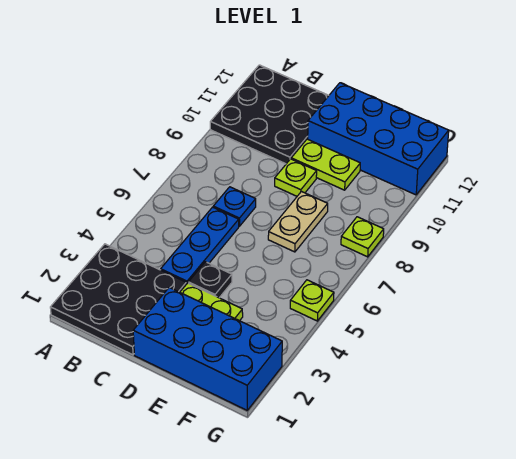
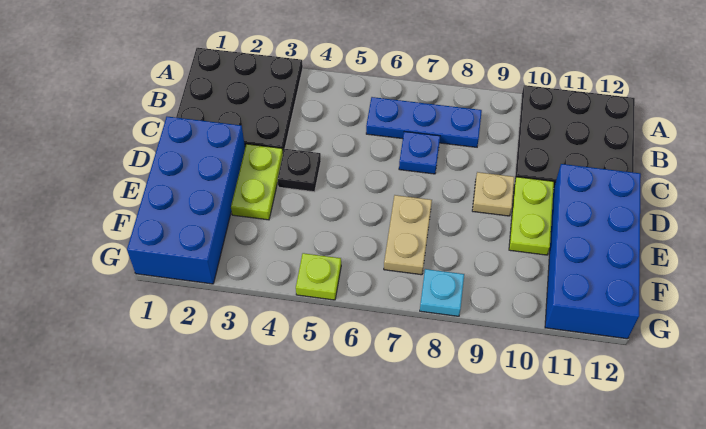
blue 1x3 plate [161,207,239,284] -> blue 1x3 plate moved to [366,97,482,147]
lime 1x1 plate [275,159,317,196] -> tan 1x1 plate [472,172,514,216]
tan 1x2 plate [268,192,328,252] -> tan 1x2 plate turned to [384,195,432,275]
lime 1x1 plate [341,217,384,257] -> cyan 1x1 plate [420,269,464,316]

